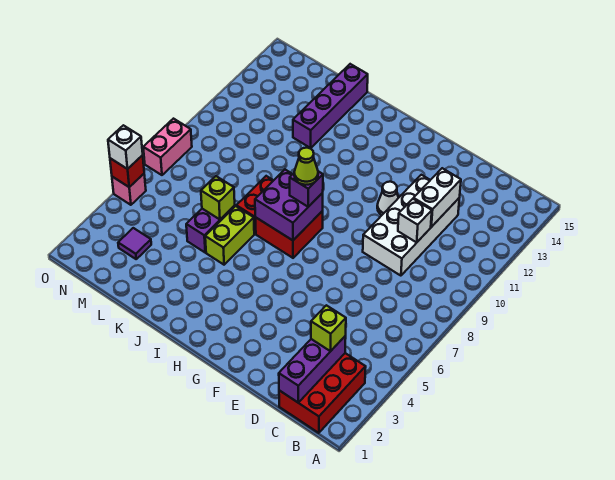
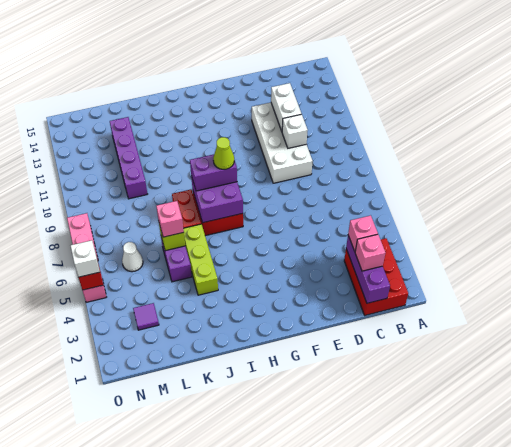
none -> pink 1x1 brick [355,234,386,271]
lime 1x1 brick [311,305,346,351] -> pink 1x1 brick [348,215,378,251]
white 1x1 cone [377,182,398,215] -> white 1x1 cone moved to [122,242,143,272]
purple 1x1 brick [290,171,323,207] -> purple 1x2 brick [190,154,237,191]
lime 1x2 brick [205,206,254,265] -> lime 1x3 brick [183,224,218,295]
none -> pink 1x1 brick [156,201,184,237]
purple 1x4 brick [293,64,368,148] -> purple 1x4 brick moved to [110,117,147,199]

